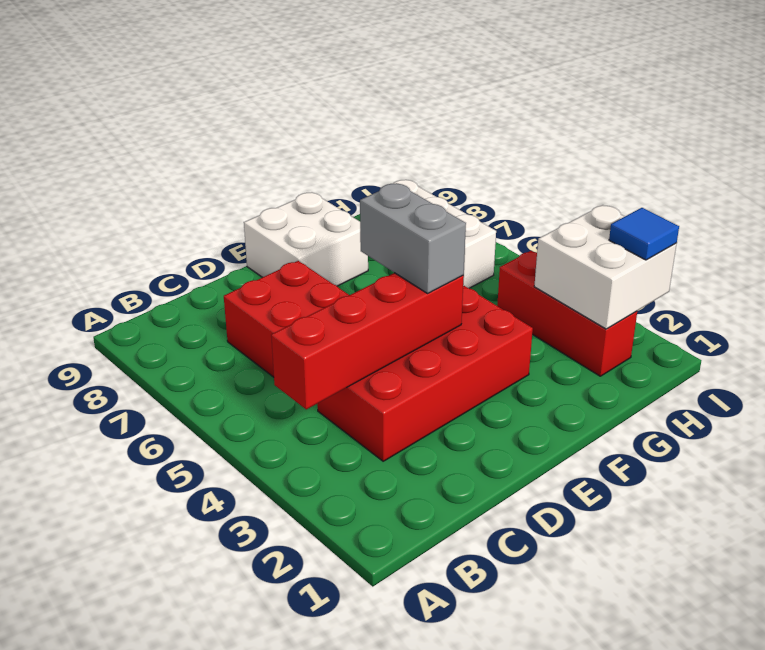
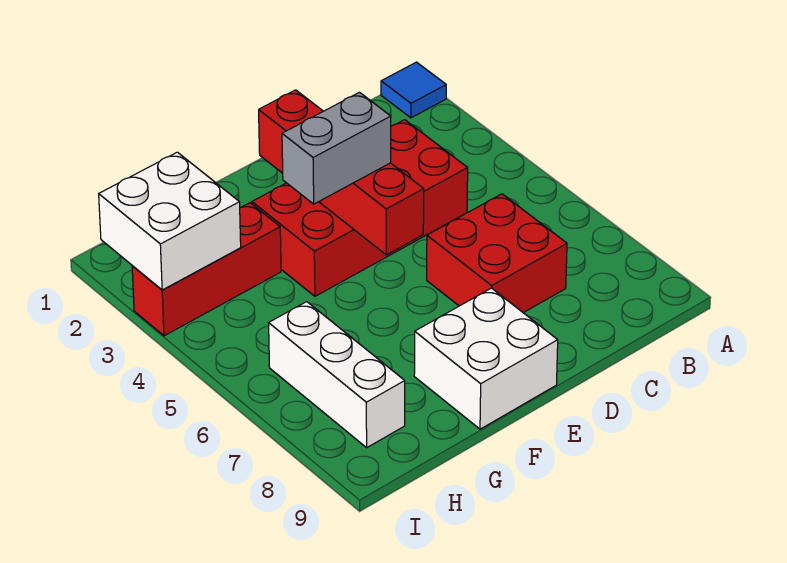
red 1x4 brick [271,273,464,409] -> red 1x4 brick turned to [259,90,424,255]
grey 1x2 brick [360,183,466,293] -> grey 1x2 brick turned to [282,92,391,204]
red 1x3 brick [497,251,637,376] -> red 1x3 brick turned to [132,203,281,336]
blue 1x1 tile [609,208,679,260] -> blue 1x1 tile moved to [381,62,446,118]

